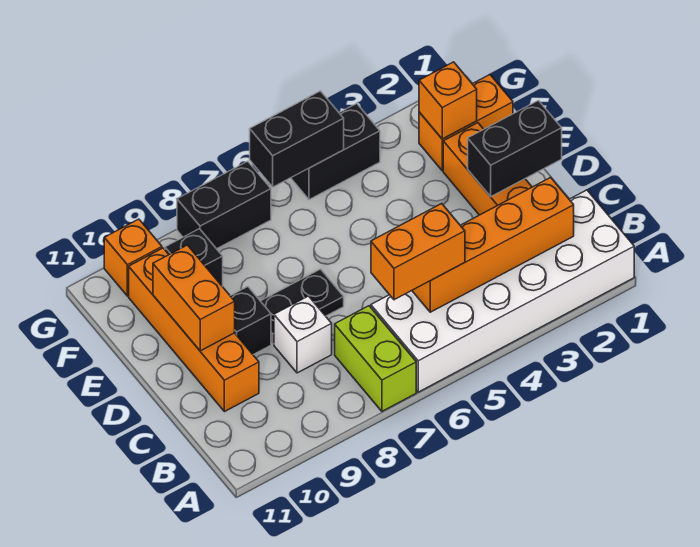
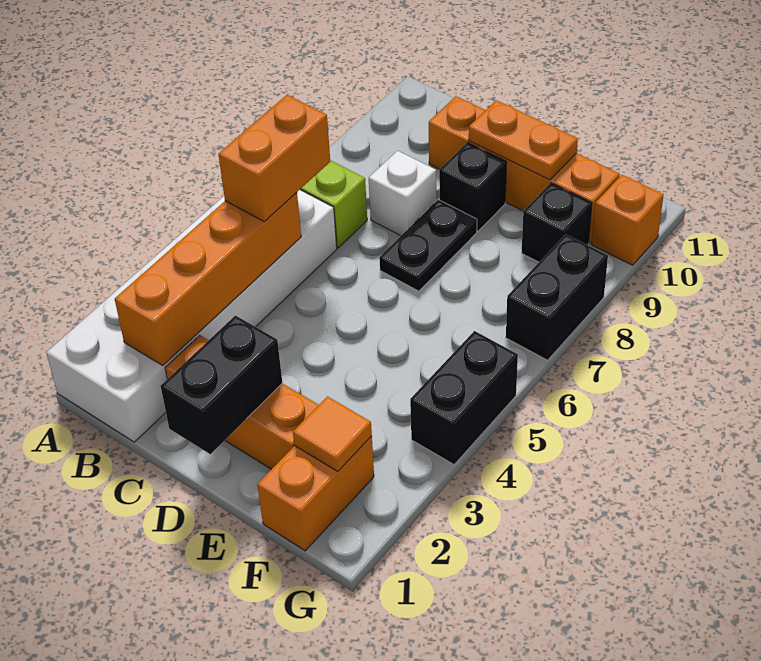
orange 1x2 brick [153,245,235,351] -> orange 1x2 plate [469,100,578,180]
orange 1x1 brick [419,62,477,139] -> orange 1x1 tile [293,397,372,471]
black 1x2 brick [250,91,344,187] -> none

